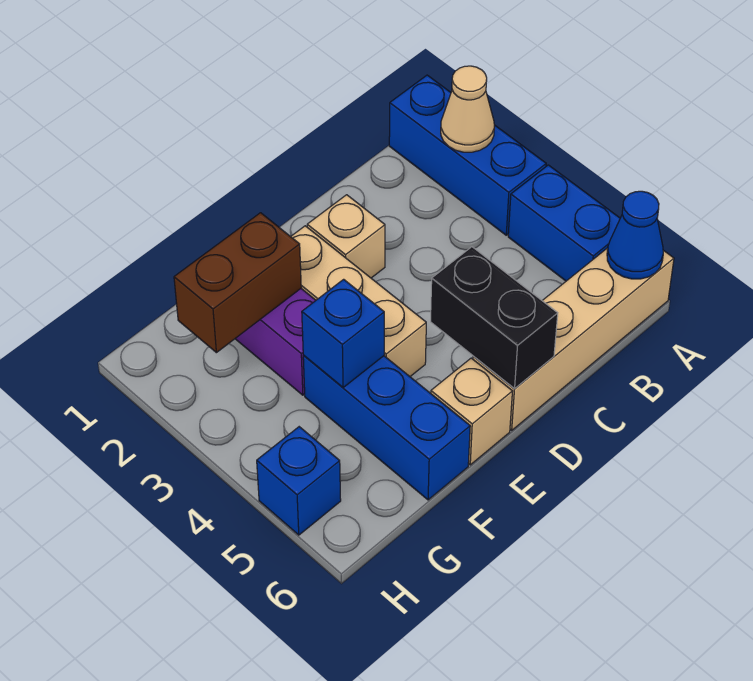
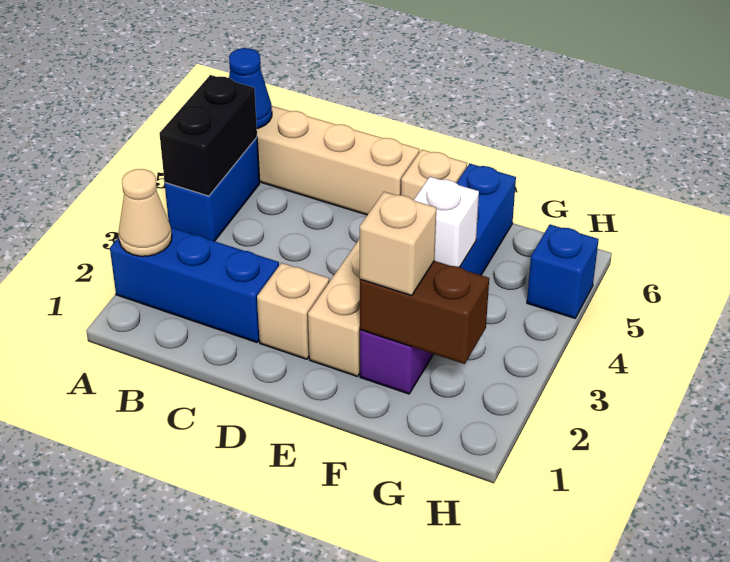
blue 1x3 brick [389,75,546,235] -> blue 1x3 brick turned to [110,227,279,342]
black 1x2 brick [431,247,558,389] -> black 1x2 brick moved to [159,75,257,196]
none -> tan 1x1 brick [360,192,436,296]
blue 1x1 brick [302,279,384,388] -> white 1x1 brick [414,177,479,267]

